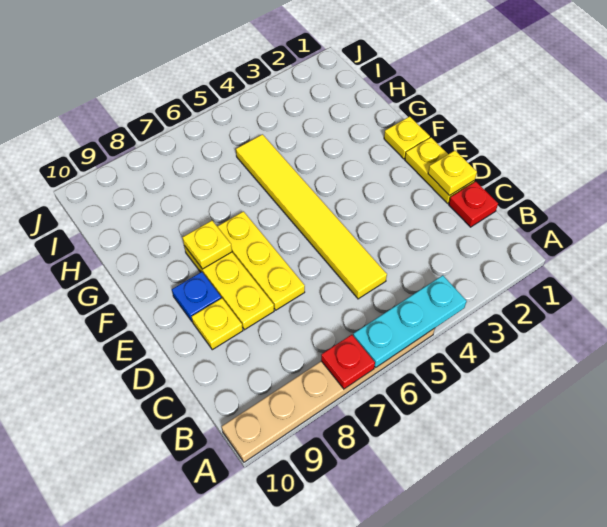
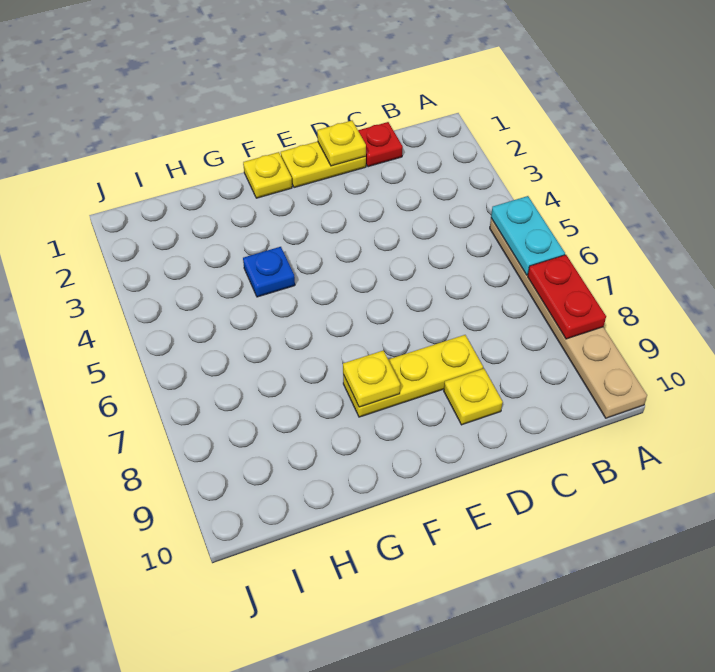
cyan 1x3 plate [353,275,467,367] -> cyan 1x2 plate [491,196,565,275]
red 1x1 plate [321,335,375,389] -> red 1x2 plate [528,255,606,339]
yellow 1x6 tile [236,134,387,299] -> none
yellow 1x3 plate [217,211,305,310] -> none
blue 1x1 plate [172,272,221,322] -> blue 1x1 plate moved to [243,247,295,297]

